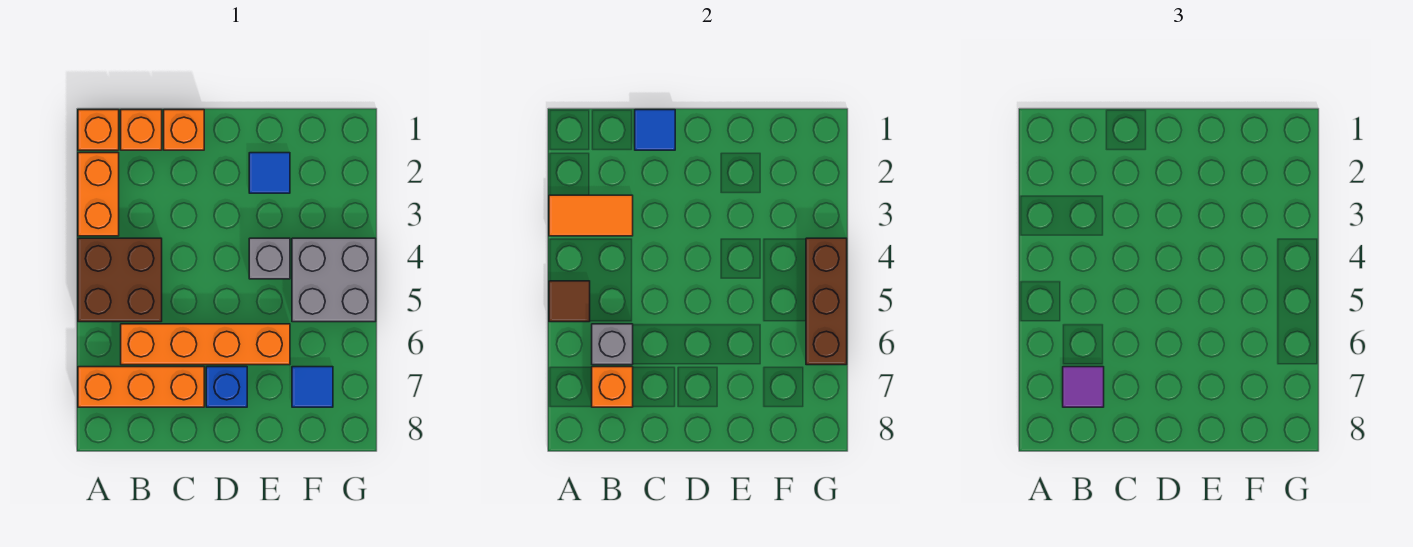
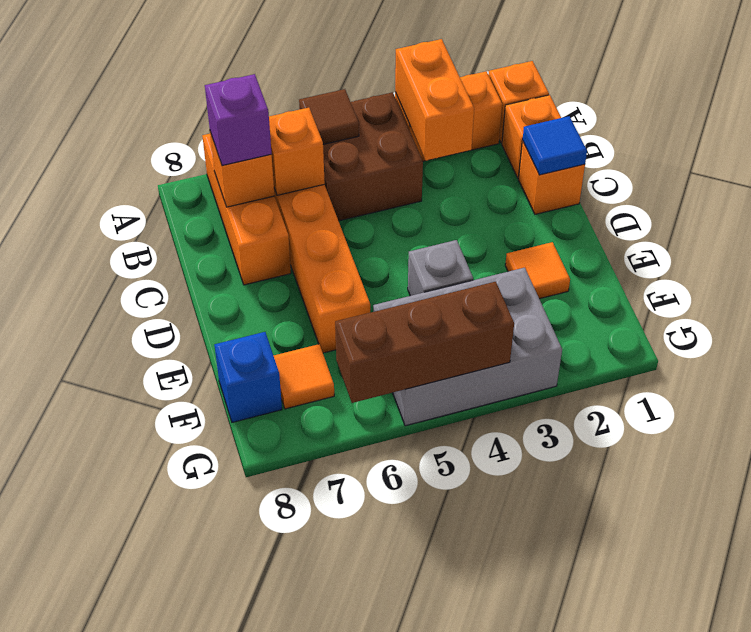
orange 1x2 tile [549,195,633,236] -> orange 1x2 brick [395,39,474,161]
grey 1x1 brick [592,324,633,365] -> orange 1x1 brick [269,108,325,195]
purple 1x1 tile [1063,367,1104,407] -> purple 1x1 brick [205,74,272,166]
blue 1x1 brick [206,367,247,407] -> blue 1x1 brick moved to [215,332,282,422]
blue 1x1 tile [249,153,290,193] -> orange 1x1 tile [505,242,570,299]
grey 2x2 brick [292,238,376,322] -> grey 2x3 brick [373,268,562,426]
blue 1x1 tile [292,367,333,407] -> orange 1x1 tile [274,344,334,409]

